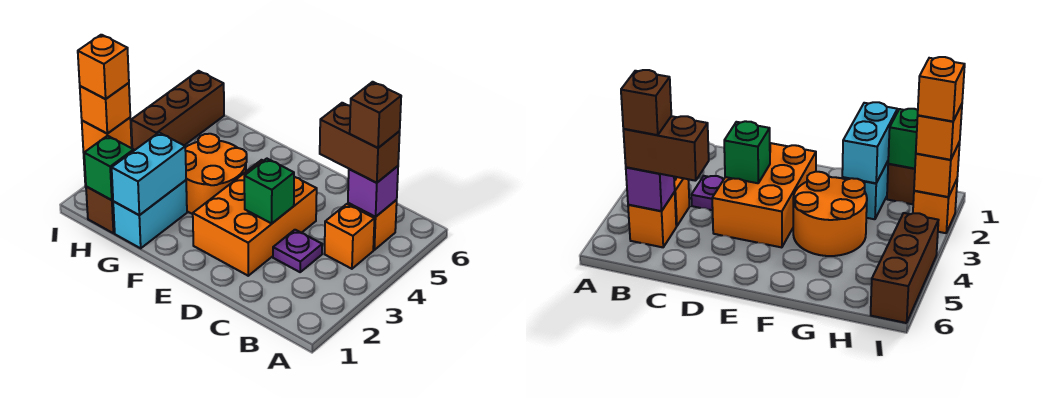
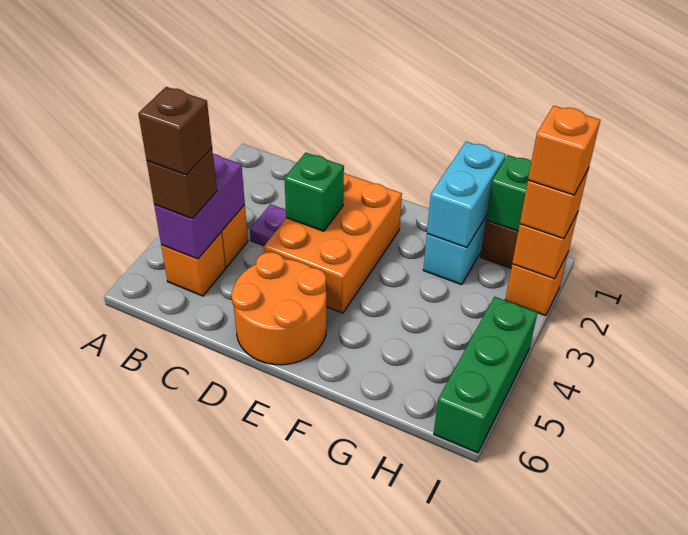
purple 1x1 brick [348,166,398,217] -> purple 1x2 brick [154,154,245,259]
brown 1x2 brick [320,103,400,183] -> brown 1x1 brick [147,148,217,218]
orange 2x2 round brick [185,134,247,214] -> orange 2x2 round brick moved to [231,252,326,365]
brown 1x3 brick [131,71,224,150] -> green 1x3 brick [434,297,537,453]

